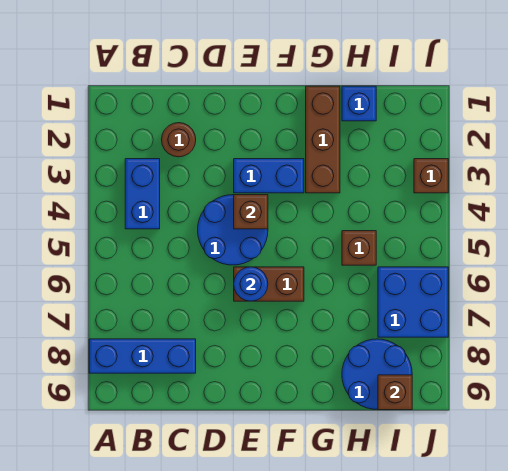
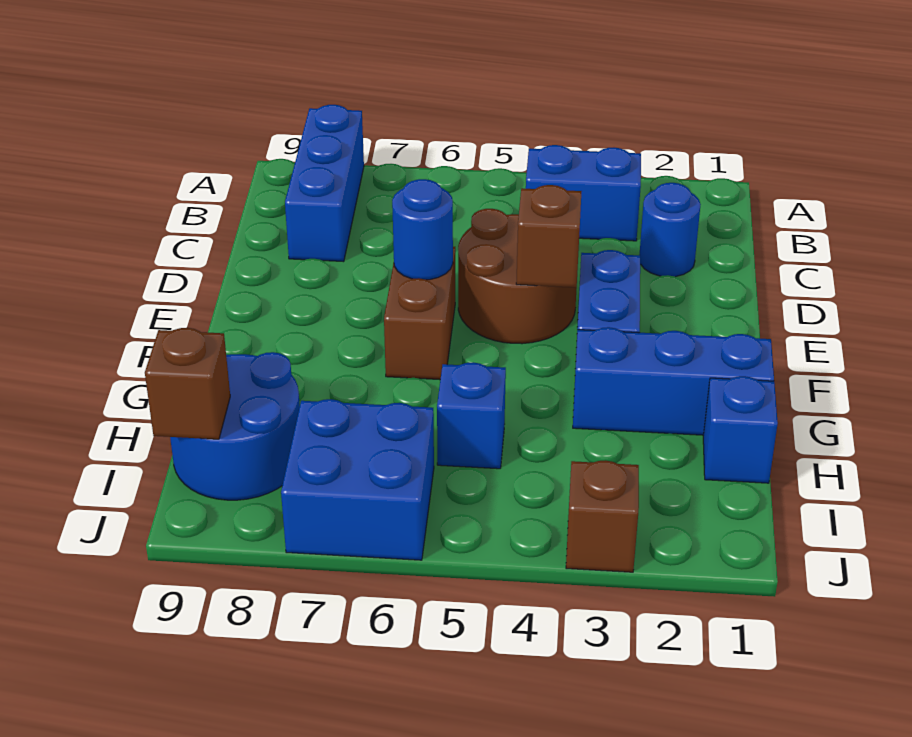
brown 1x1 round brick [161,123,196,157] -> blue 1x1 round brick [639,183,701,277]
blue 2x2 round brick [198,195,268,265] -> brown 2x2 round brick [458,209,577,344]
brown 1x3 brick [306,86,340,193] -> blue 1x3 brick [573,327,774,435]
brown 1x1 brick [342,231,376,265] -> blue 1x1 brick [437,362,506,469]

